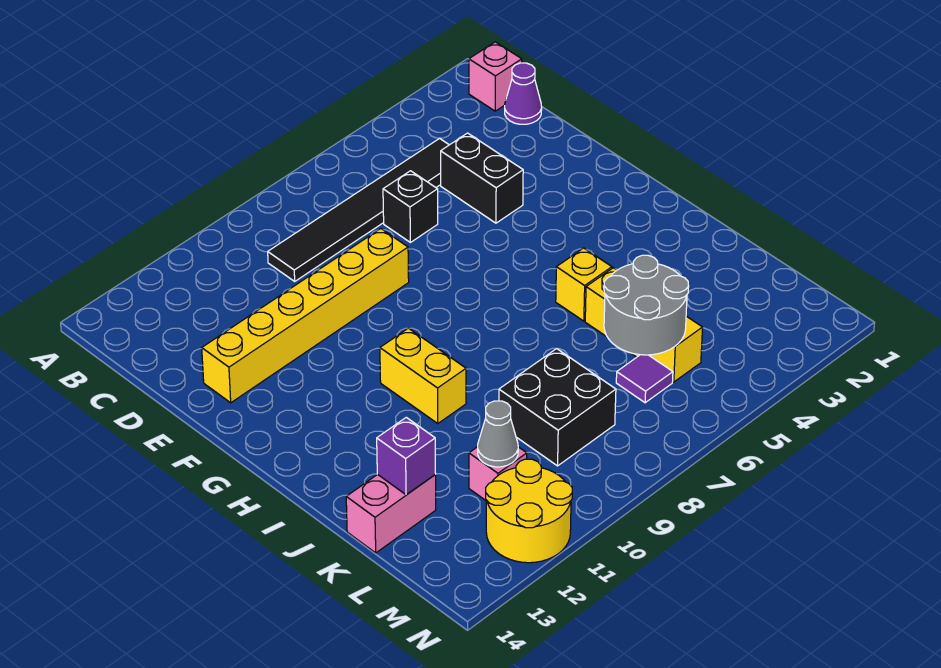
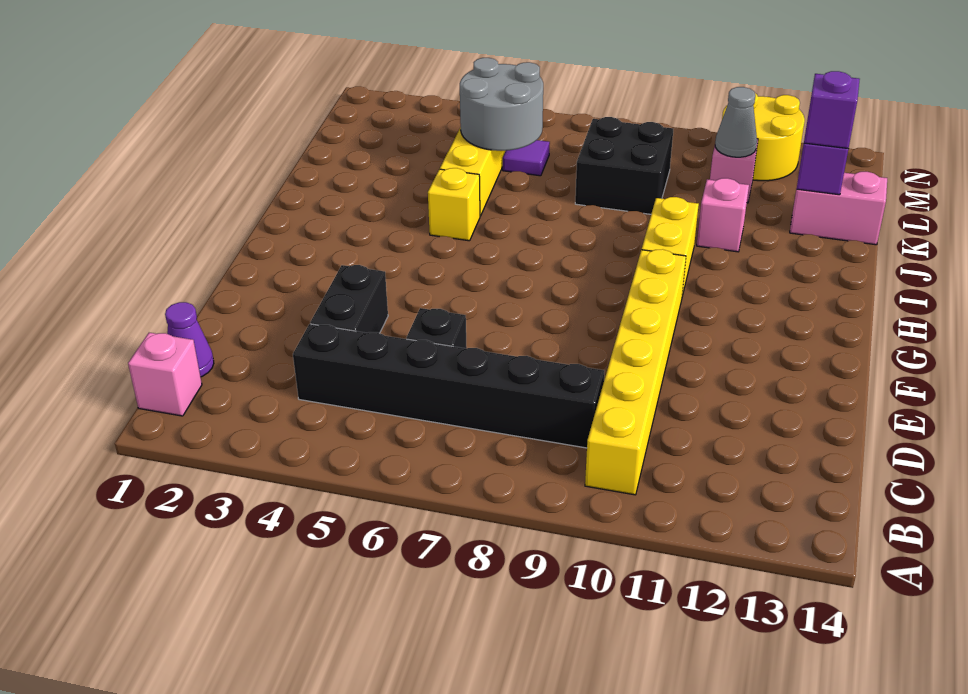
black 1x6 tile [268,139,449,281] -> black 1x6 brick [293,324,604,448]
yellow 1x6 brick [202,229,409,403] -> yellow 1x6 brick turned to [585,249,686,495]
none -> pink 1x1 brick [697,178,749,252]
none -> purple 1x1 brick [804,71,860,149]

